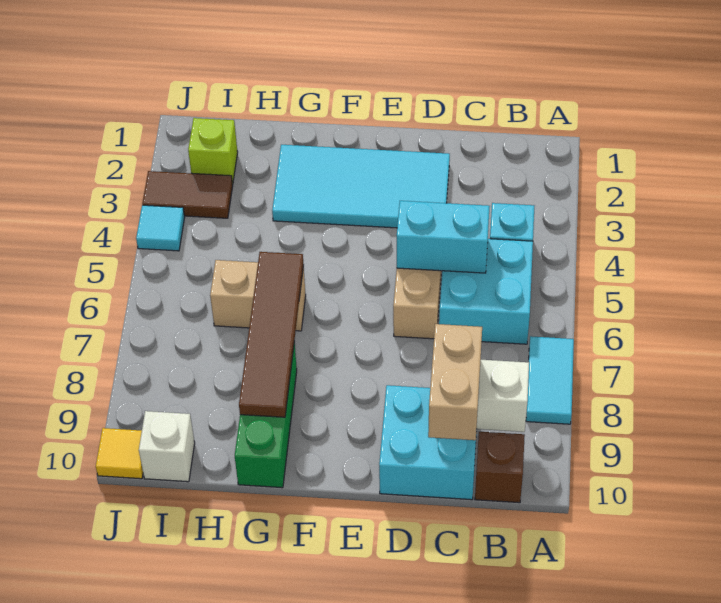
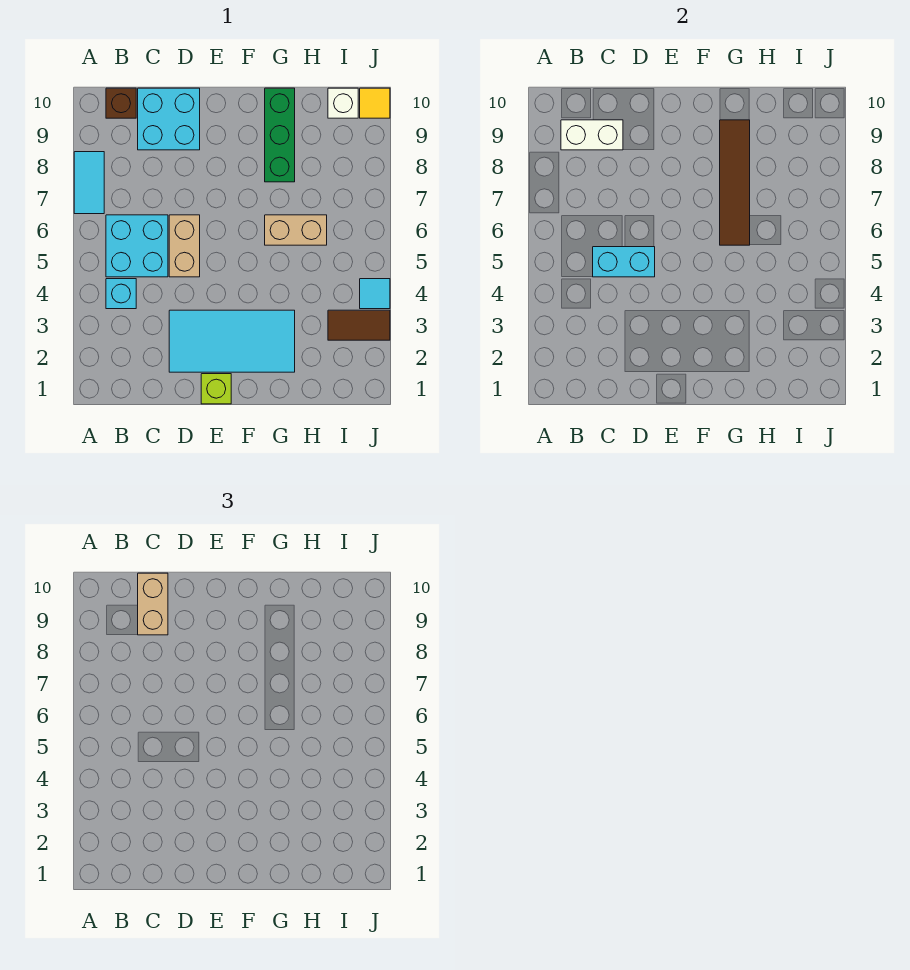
lime 1x1 brick [188,118,238,184] -> lime 1x1 brick moved to [201,374,231,404]

